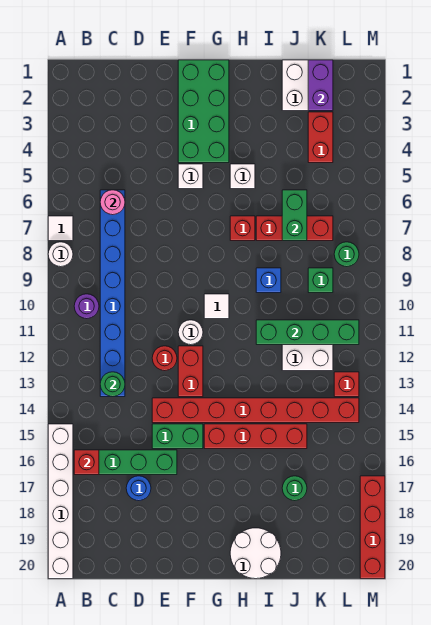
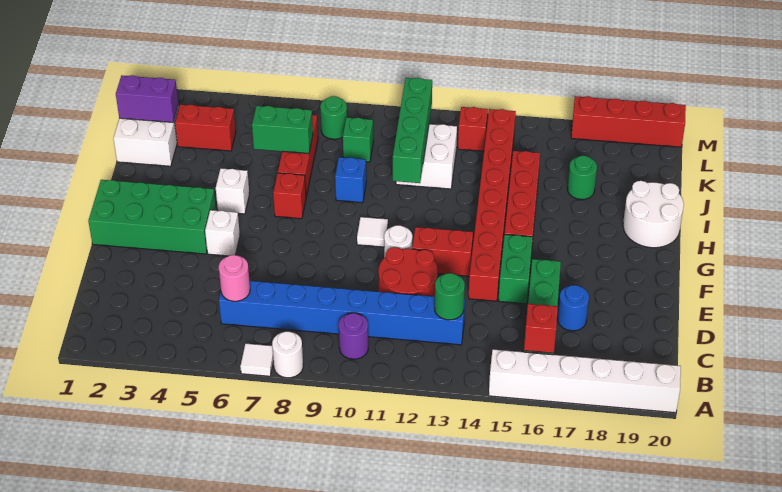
red 1x1 round brick [152,346,177,371] -> red 2x2 round brick [379,247,438,297]

